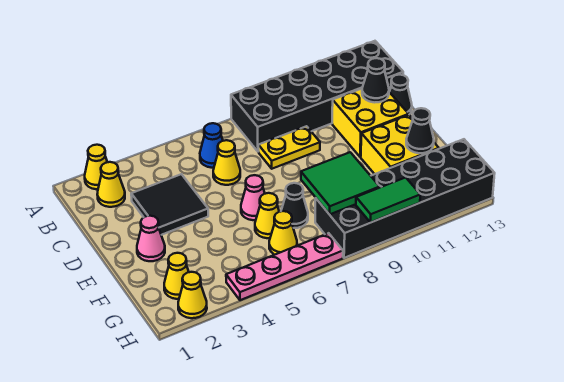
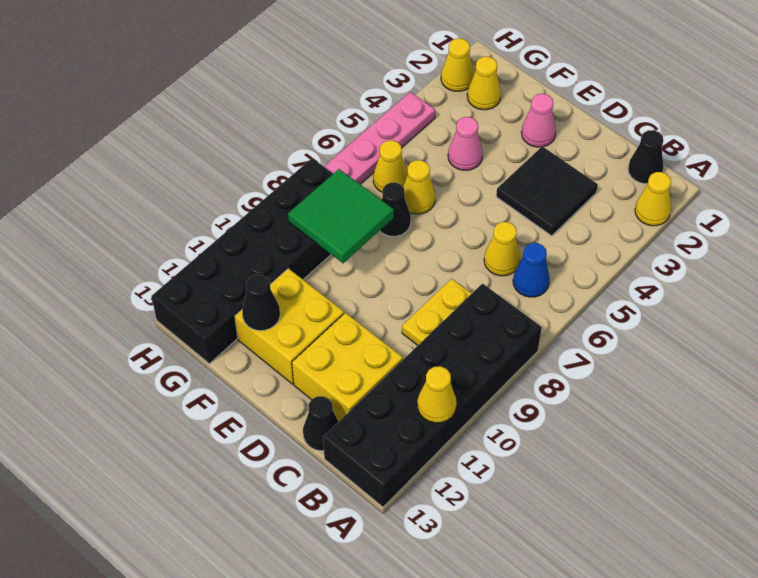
yellow 1x1 cone [97,162,125,207] -> yellow 1x1 cone moved to [417,366,457,423]
black 1x1 cone [362,58,389,102] -> black 1x1 cone moved to [628,130,664,184]
pink 1x1 cone [241,175,265,220] -> pink 1x1 cone moved to [448,117,483,170]
green 1x2 tile [356,178,420,223] -> none

